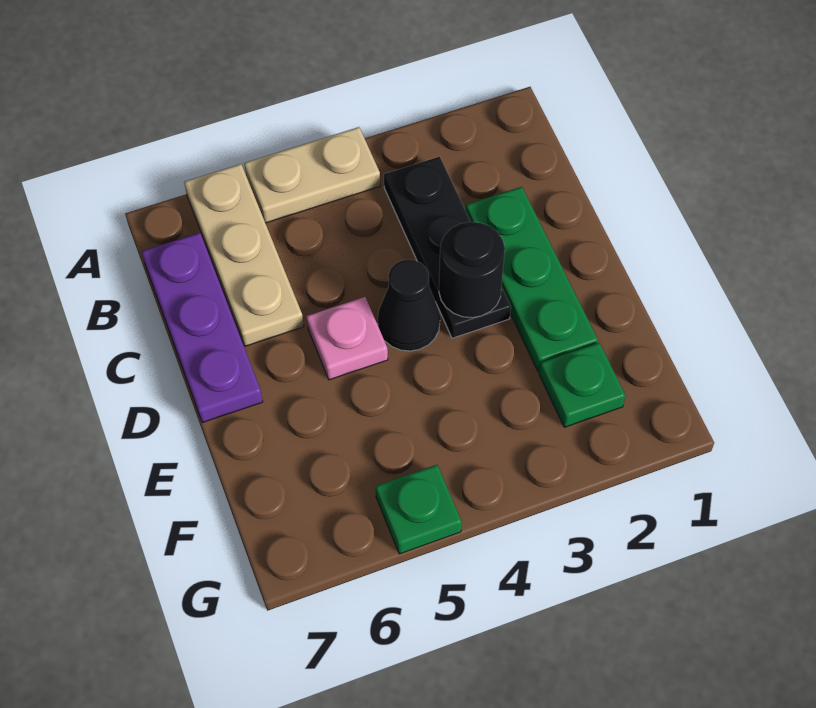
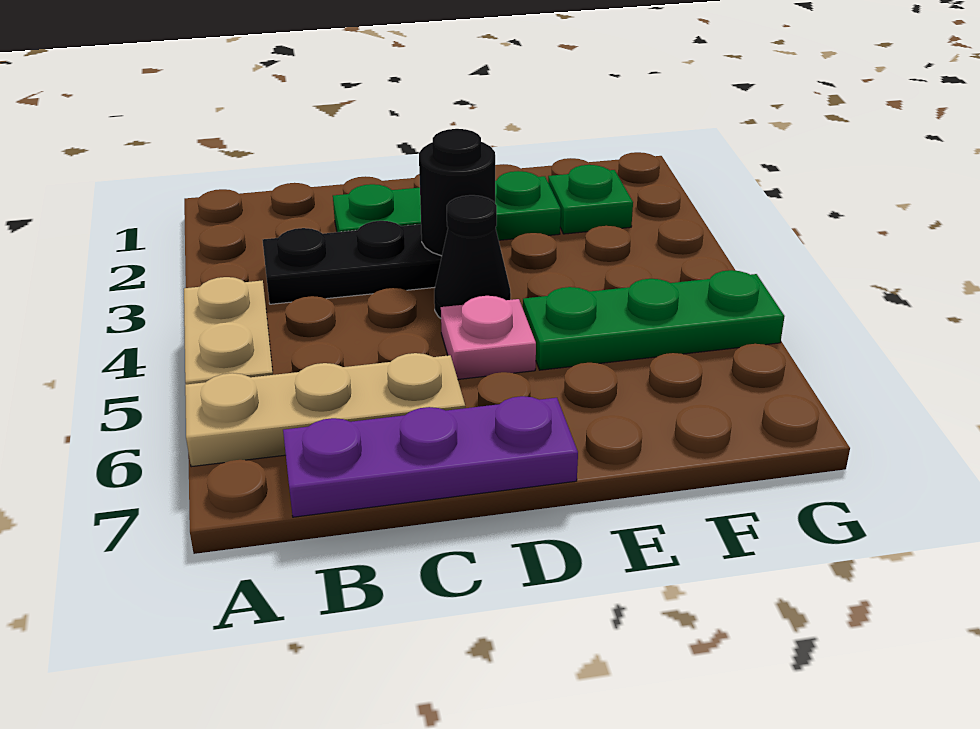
green 1x1 plate [376,465,462,554] -> green 1x3 plate [523,270,785,370]

